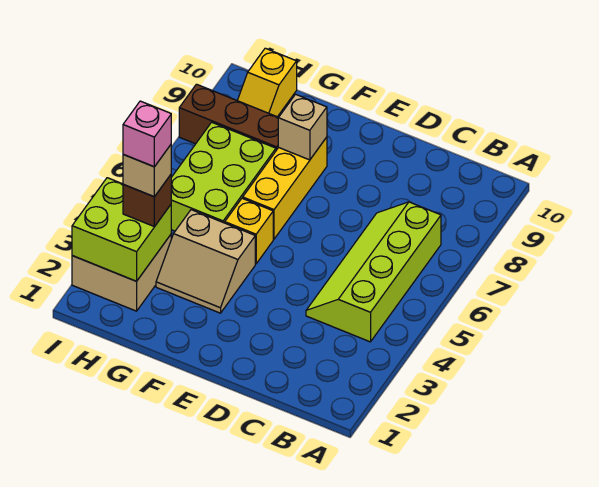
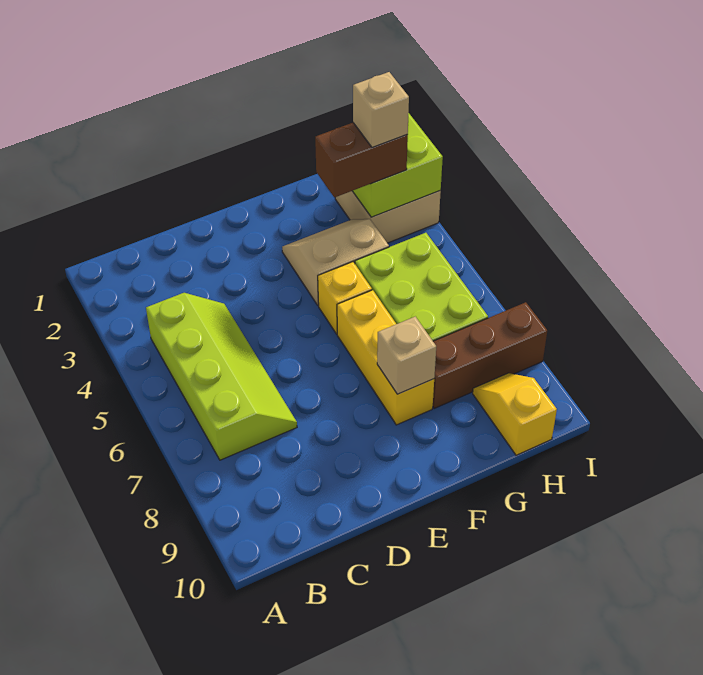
brown 1x1 brick [123,175,171,227] -> brown 1x2 brick [315,123,408,197]
pink 1x1 brick [123,101,171,167] -> none

